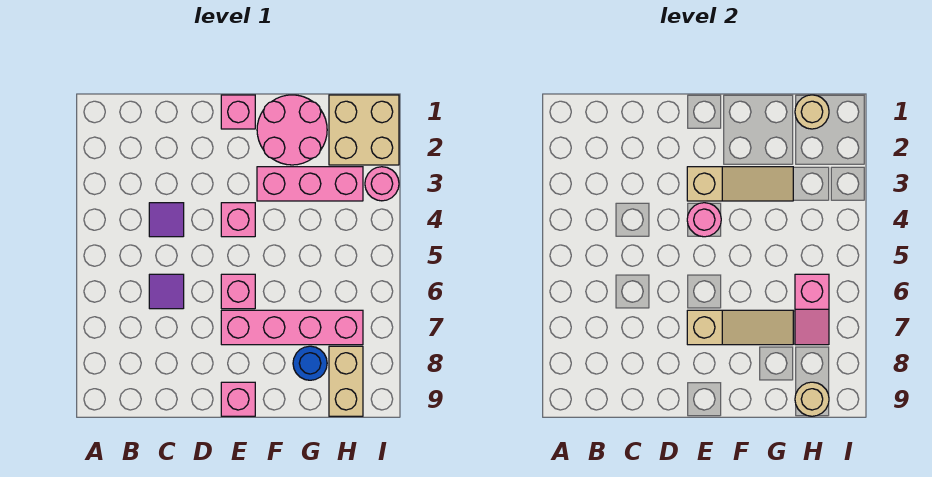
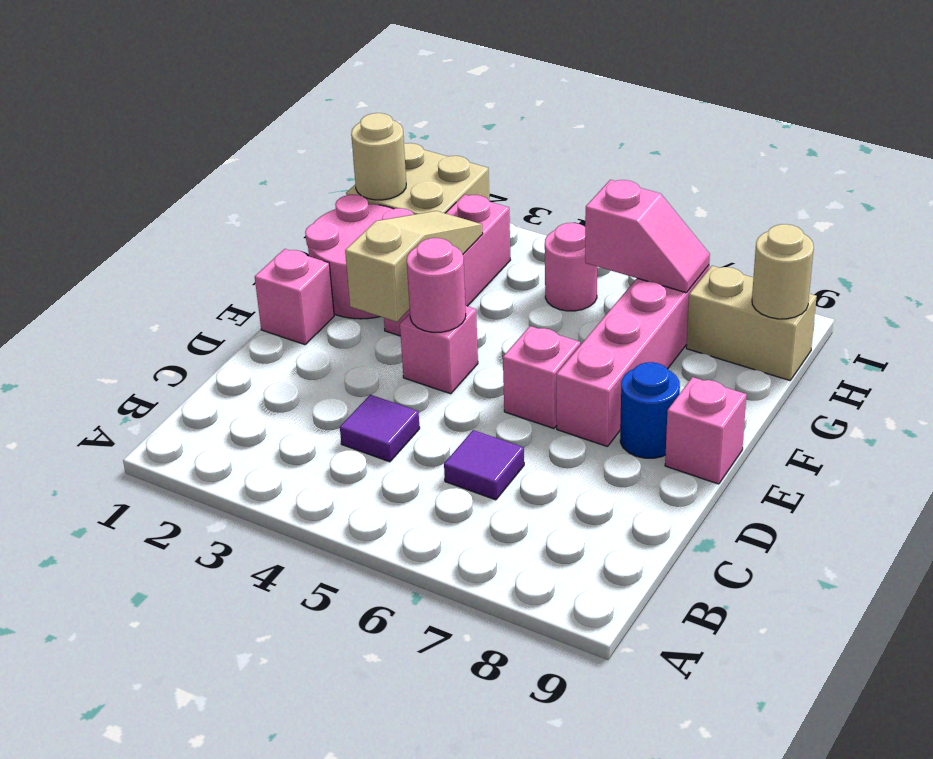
tan 1x3 slope [687,310,793,345] -> none
blue 1x1 round brick [293,346,327,380] -> blue 1x1 round brick moved to [620,362,680,458]
pink 1x1 round brick [365,167,399,201] -> pink 1x1 round brick moved to [545,223,597,311]

